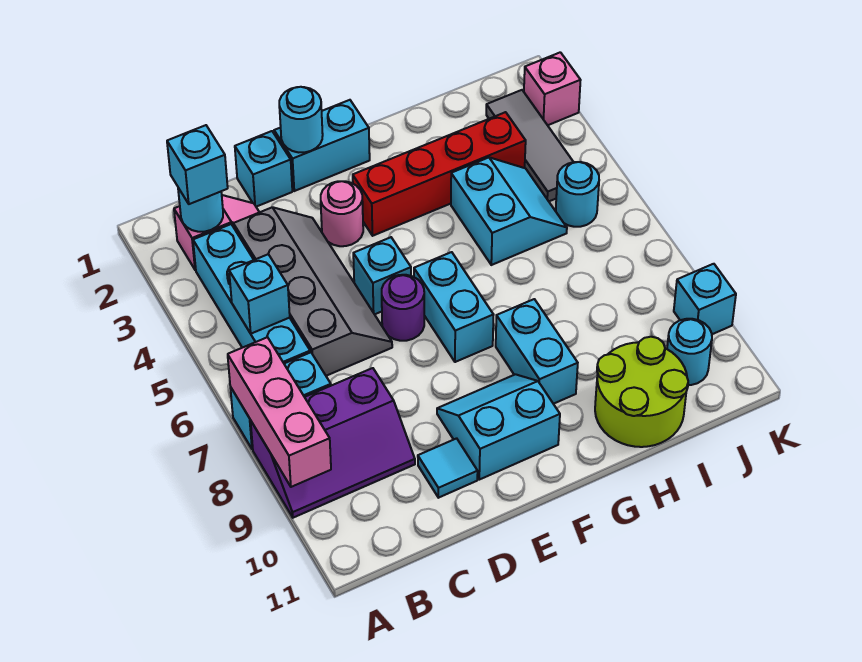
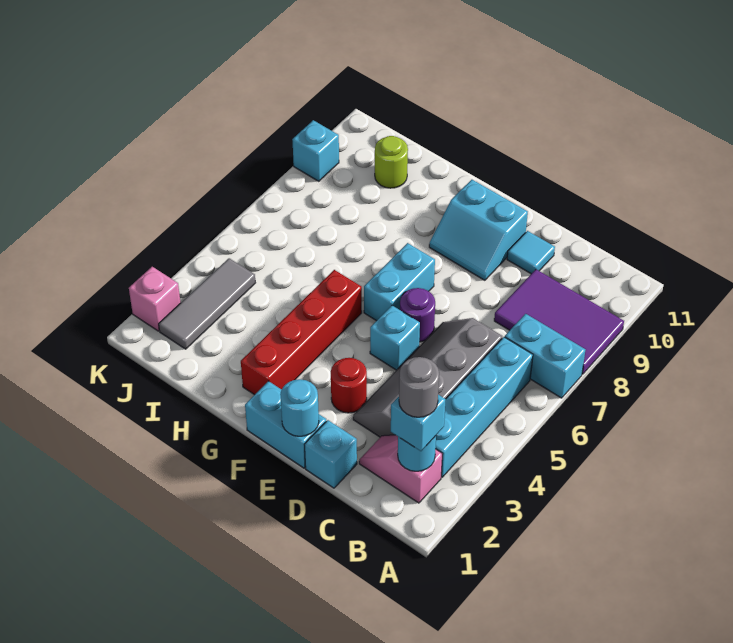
pink 1x3 brick [228,337,331,487] -> none
purple 2x3 slope [251,368,415,518] -> purple 2x3 tile [494,269,624,374]
none -> grey 1x1 round brick [399,357,439,417]
cyan 1x1 brick [229,254,290,334] -> none
pink 1x1 round brick [321,181,363,246] -> red 1x1 round brick [331,358,367,413]
red 1x4 brick [353,112,526,236] -> red 1x4 brick turned to [241,270,362,395]
cyan 1x2 brick [496,299,578,404] -> none
cyan 2x2 slope [451,158,567,265] -> none
lime 2x2 round brick [595,337,688,447] -> lime 1x1 round brick [375,136,408,188]
cyan 1x1 round brick [556,162,599,227] -> none
cyan 1x1 round brick [667,319,712,385] -> none

